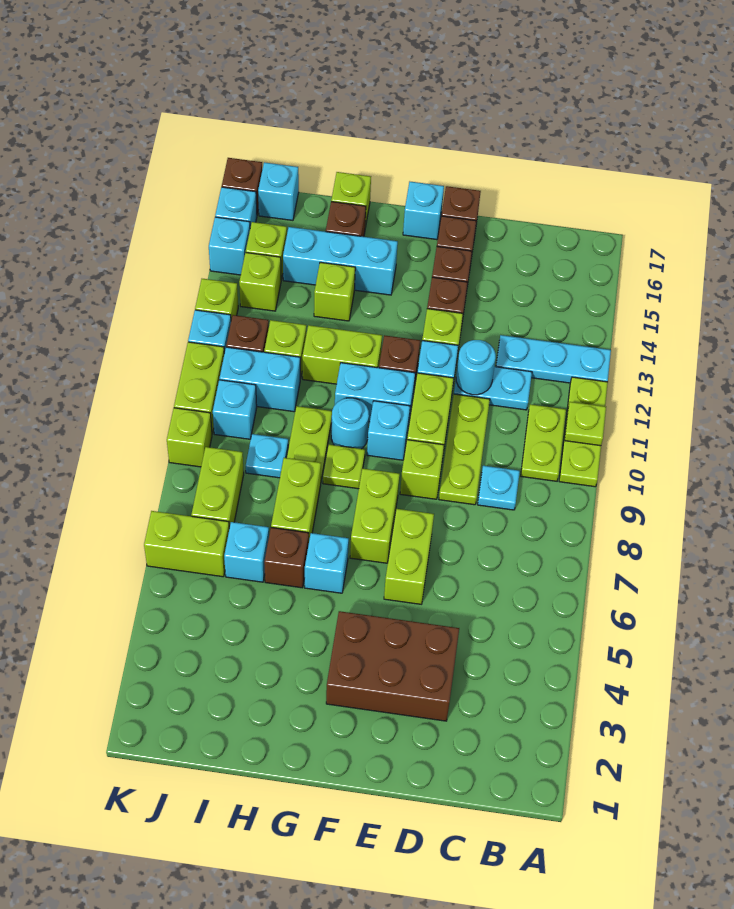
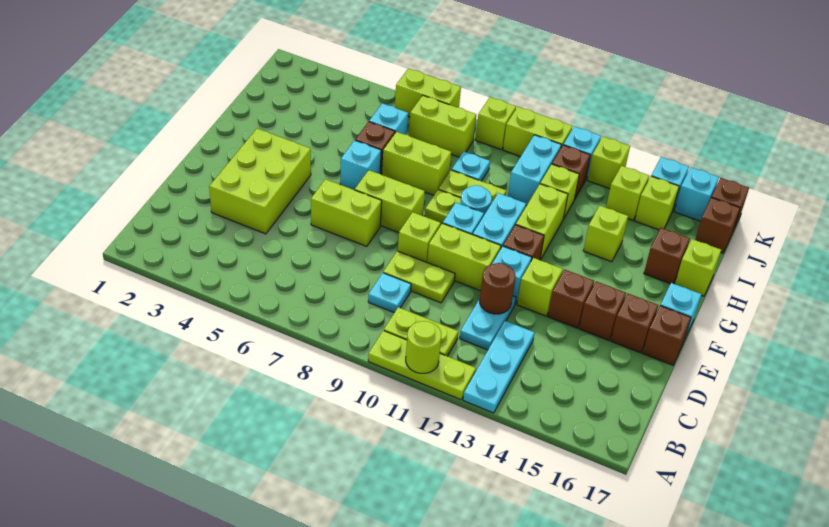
lime 1x1 plate [565,402,606,446] -> lime 1x1 round brick [406,321,441,373]
brown 2x3 brick [326,611,459,721] -> lime 2x3 brick [209,129,311,234]
lime 1x3 plate [439,394,490,505] -> lime 1x2 plate [383,251,455,303]
cyan 1x1 round brick [456,340,496,395] -> brown 1x1 round brick [480,263,515,314]
cyan 1x3 brick [283,227,398,295] -> none
lime 1x2 brick [144,511,229,577] -> lime 1x2 brick turned to [395,69,461,117]
cyan 1x1 brick [213,380,257,439] -> none
cyan 1x1 brick [258,162,299,220] -> brown 1x1 brick [695,198,740,253]

